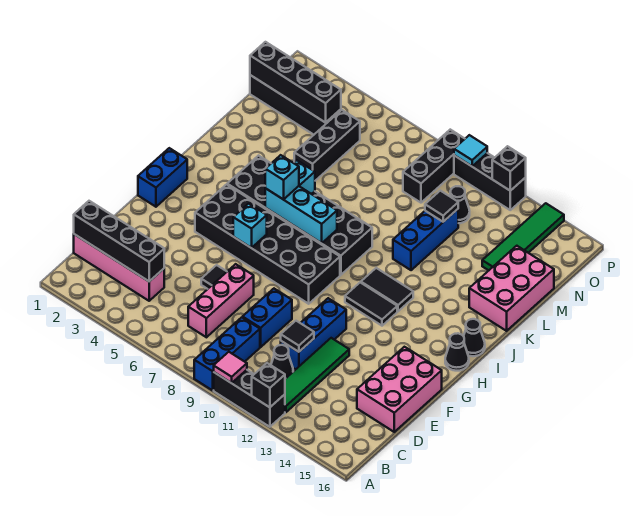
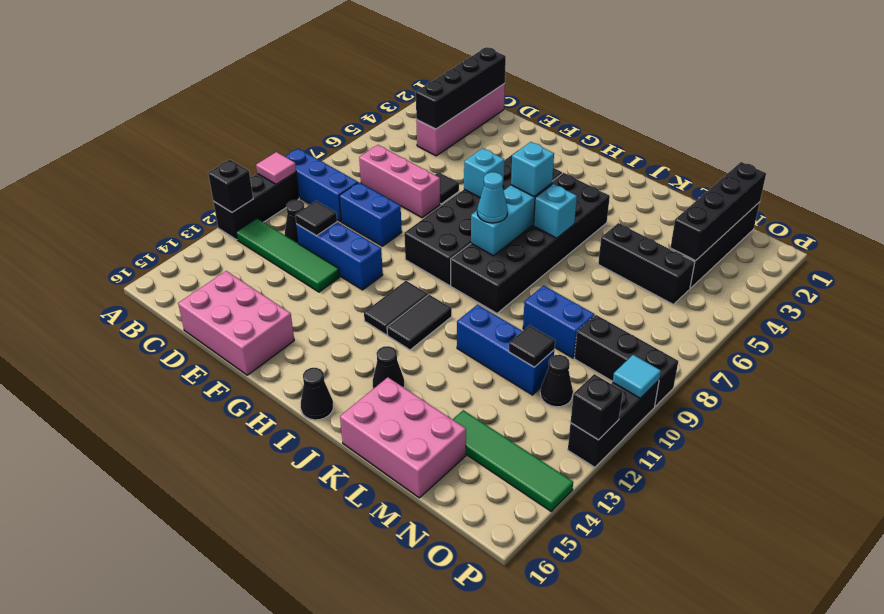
blue 1x2 brick [138,148,187,207] -> blue 1x2 brick moved to [523,286,595,358]
black 1x1 cone [445,333,469,371] -> black 1x1 cone moved to [373,346,404,389]
none -> cyan 1x1 cone [477,172,508,223]

